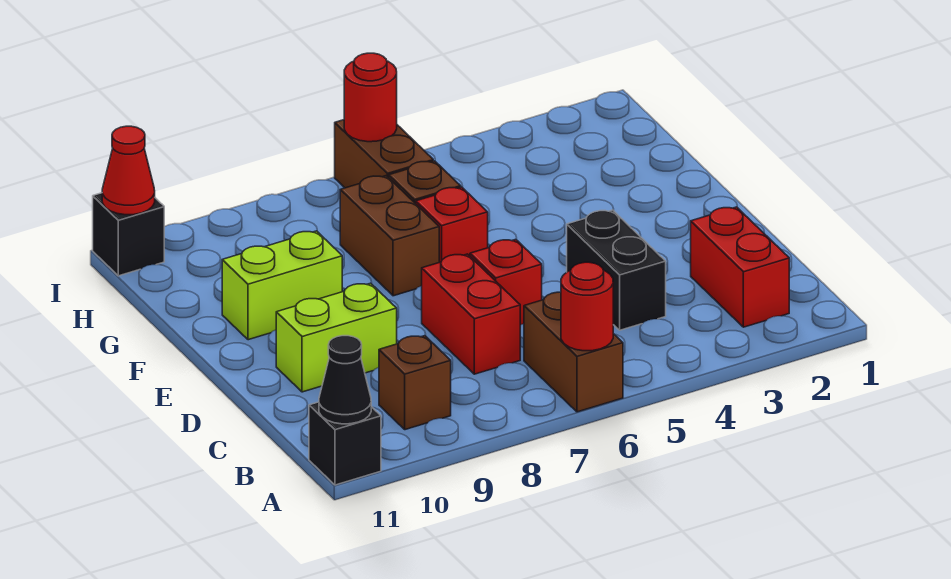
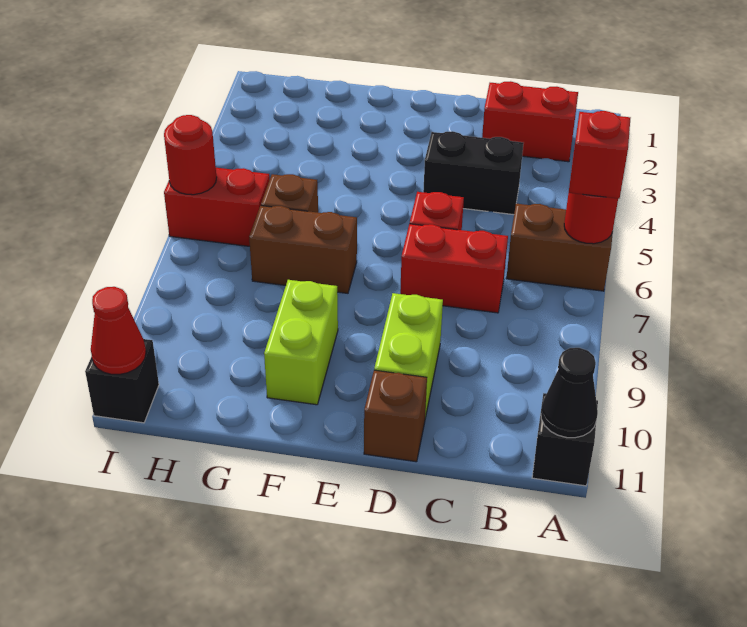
brown 1x1 brick [379,336,451,430] -> brown 1x1 brick moved to [364,370,427,462]
red 1x1 brick [416,187,488,262] -> red 1x1 brick moved to [569,111,630,199]
brown 1x2 brick [335,120,433,188] -> red 1x2 brick [164,168,270,246]

